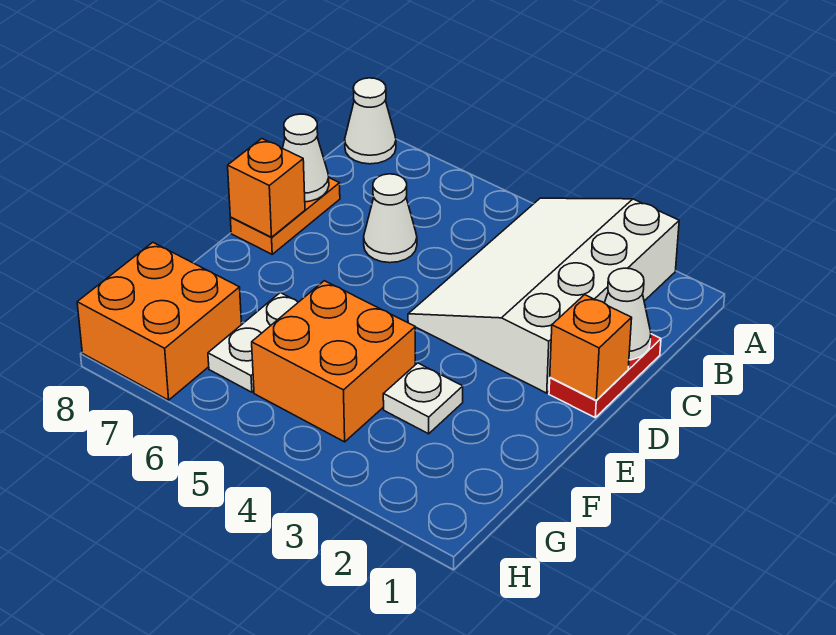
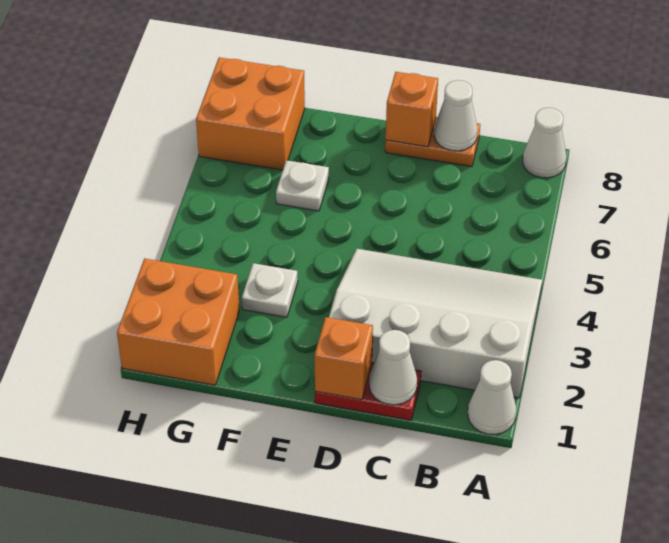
white 1x1 cone [364,174,417,263] -> white 1x1 cone moved to [468,360,516,434]
orange 2x2 brick [252,281,415,442] -> orange 2x2 brick moved to [117,259,239,385]
white 1x2 plate [208,293,298,392] -> white 1x1 plate [276,160,329,211]

